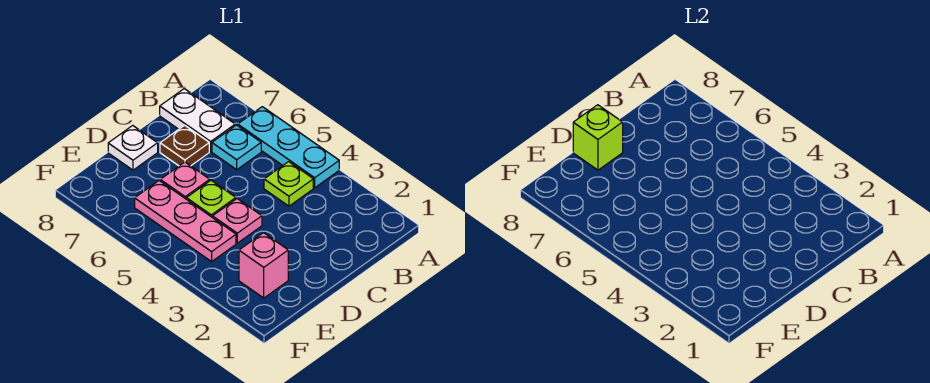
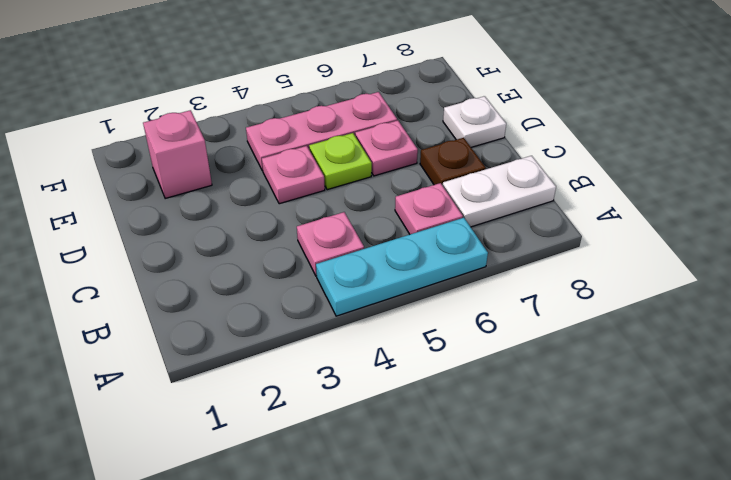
lime 1x1 plate [264,162,313,206] -> pink 1x1 plate [297,212,364,276]
cyan 1x1 plate [212,125,261,170] -> pink 1x1 plate [395,183,463,234]
lime 1x1 brick [573,105,623,170] -> none

